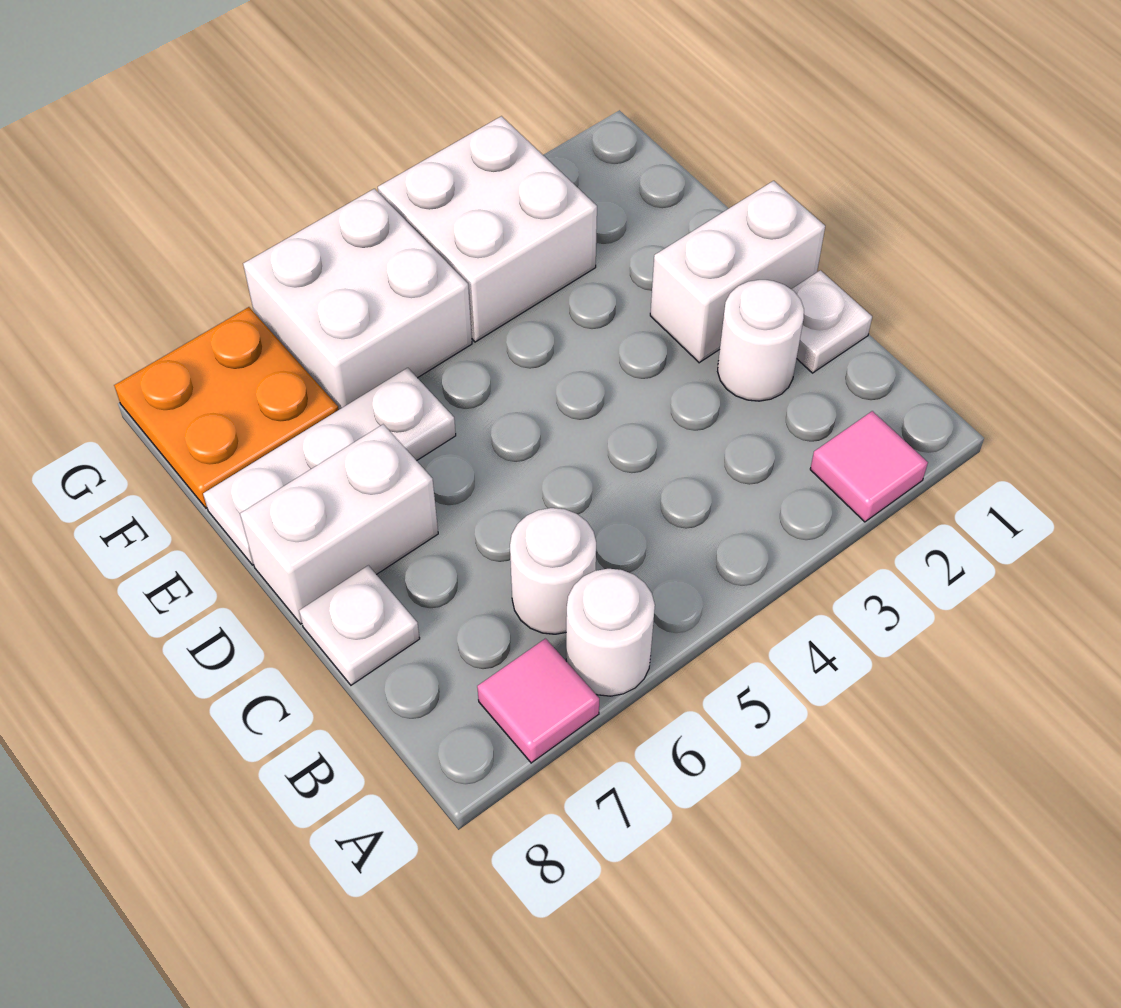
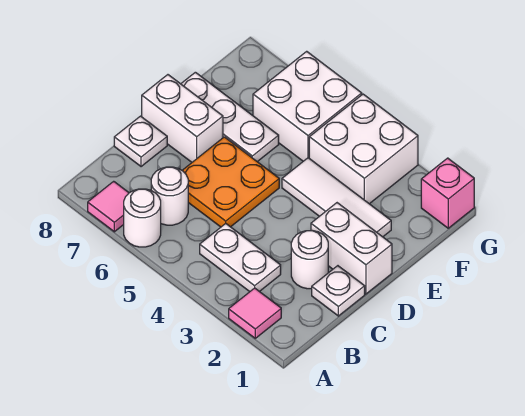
none -> white 1x2 plate [200,224,281,292]
none -> white 1x3 tile [282,158,391,237]
orange 2x2 plate [114,307,339,508] -> orange 2x2 plate moved to [182,137,279,227]
none -> pink 1x1 brick [421,158,474,228]

